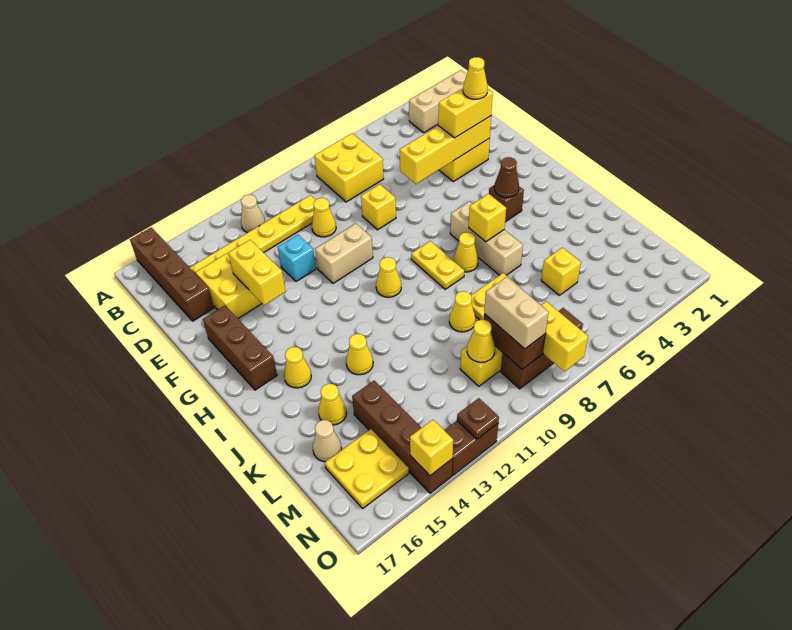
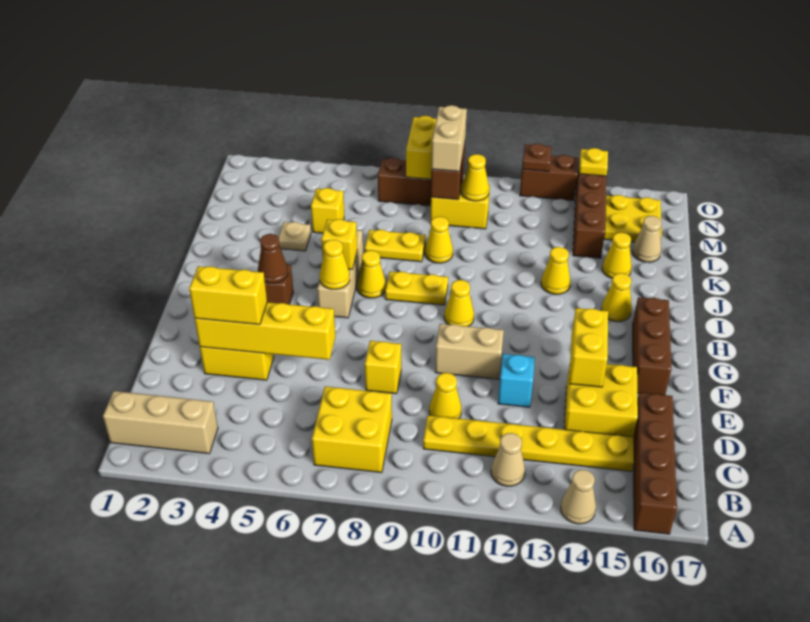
none -> tan 1x1 cone [561,470,596,524]
yellow 1x1 cone [463,57,488,99] -> yellow 1x1 cone moved to [320,240,350,289]
yellow 1x2 plate [411,241,464,289] -> yellow 1x2 plate turned to [385,271,448,305]
none -> tan 1x1 plate [279,222,311,251]
yellow 1x1 brick [410,420,453,476] -> yellow 1x1 plate [579,148,608,176]

